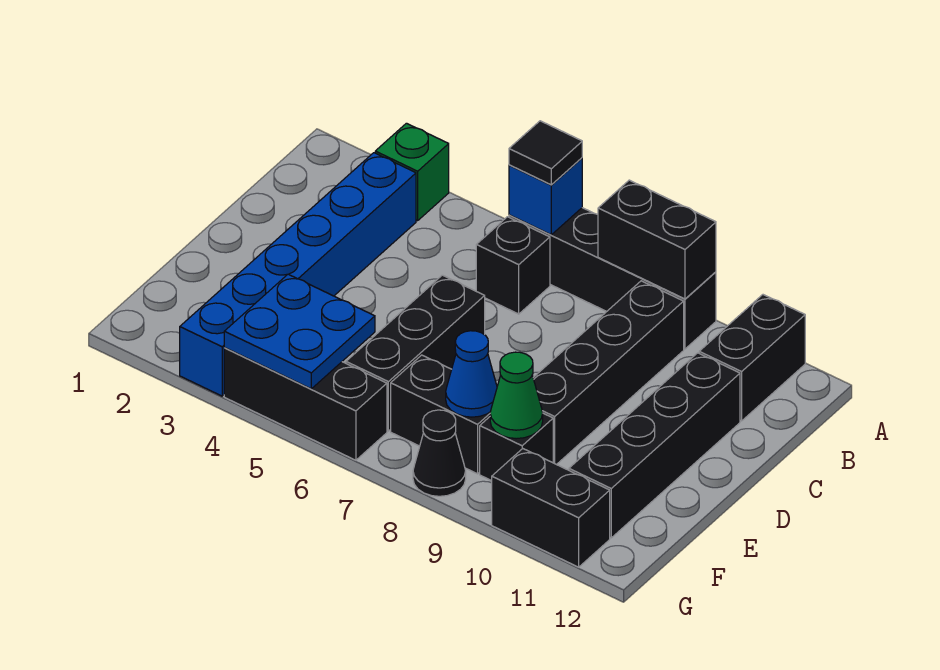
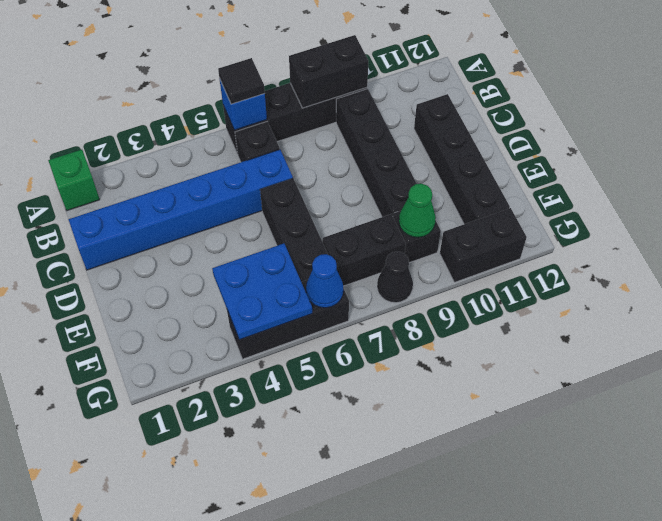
green 1x1 brick [375,123,449,221] -> green 1x1 brick moved to [48,150,100,211]
black 1x2 brick [699,295,805,421] -> none
blue 1x6 brick [180,153,416,396] -> blue 1x6 brick turned to [68,150,293,270]
blue 1x1 cone [446,331,497,417] -> blue 1x1 cone moved to [306,254,343,308]

